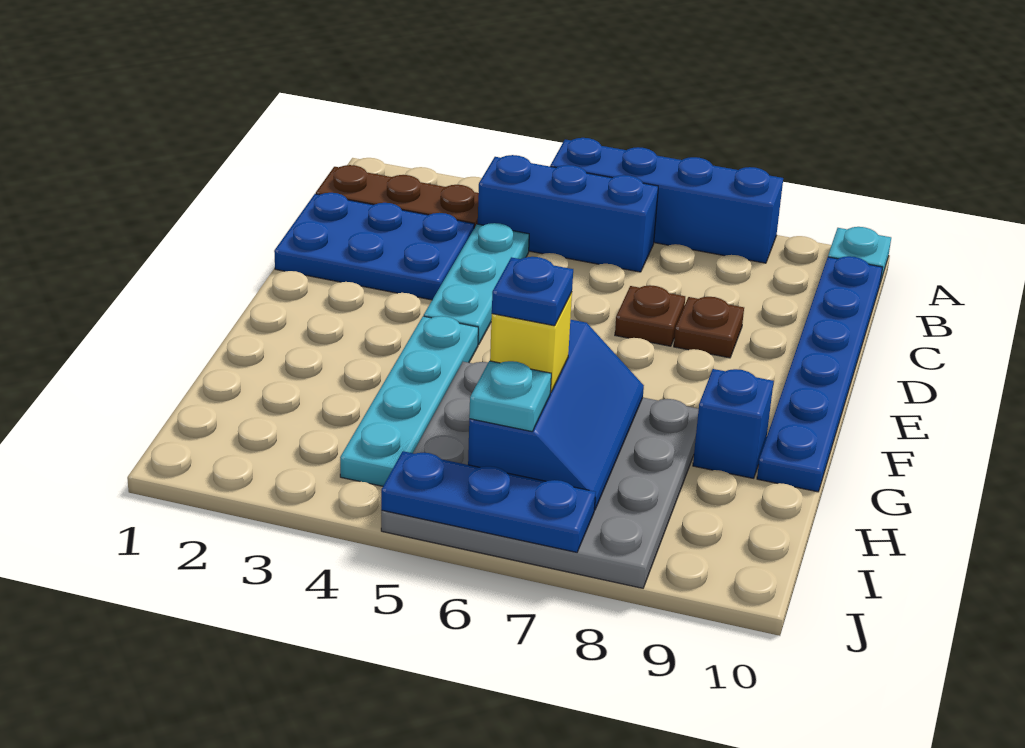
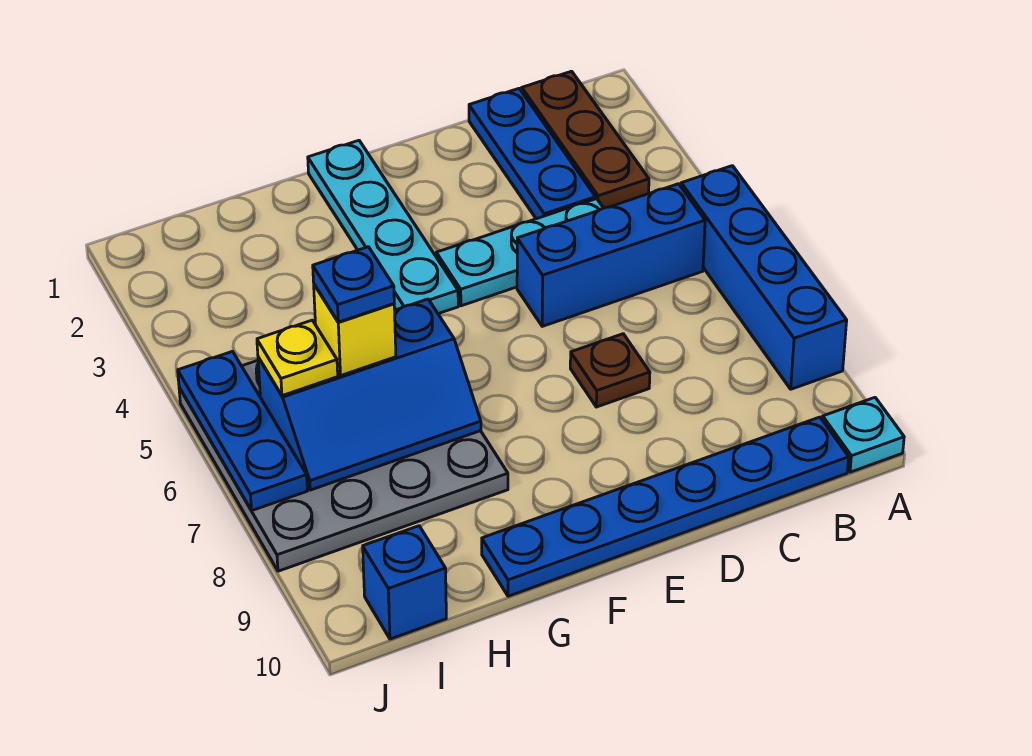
blue 1x3 brick [478,155,658,272] -> blue 1x3 brick turned to [517,184,705,326]
blue 2x3 plate [274,193,474,300] -> blue 1x3 plate [469,89,596,219]
brown 1x1 plate [674,297,744,358] -> none
cyan 1x4 plate [340,316,478,486] -> cyan 1x4 plate turned to [308,141,458,314]
blue 1x1 brick [693,369,774,478] -> blue 1x1 brick moved to [363,526,446,639]
cyan 1x1 plate [469,361,551,431] -> yellow 1x1 plate [257,320,338,396]

